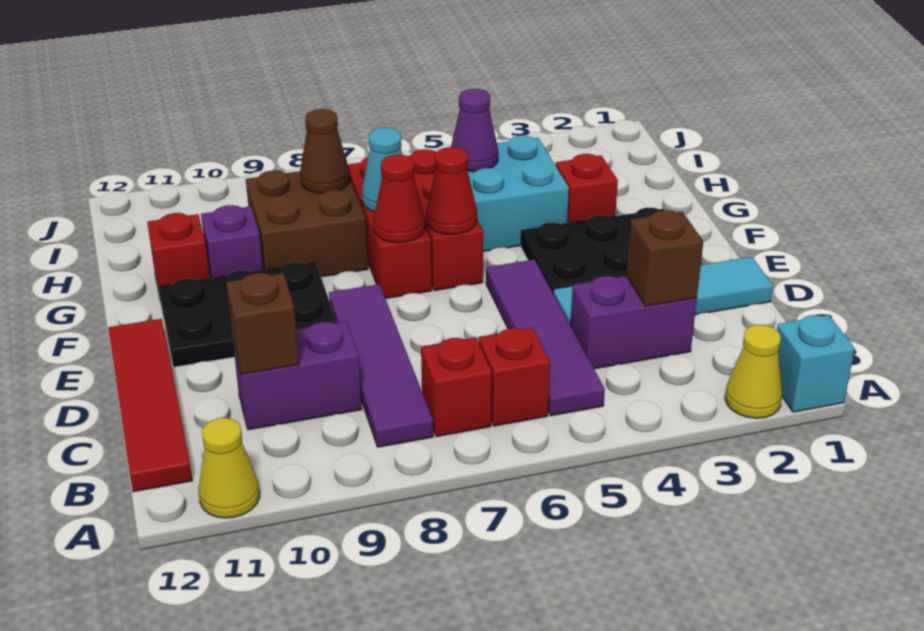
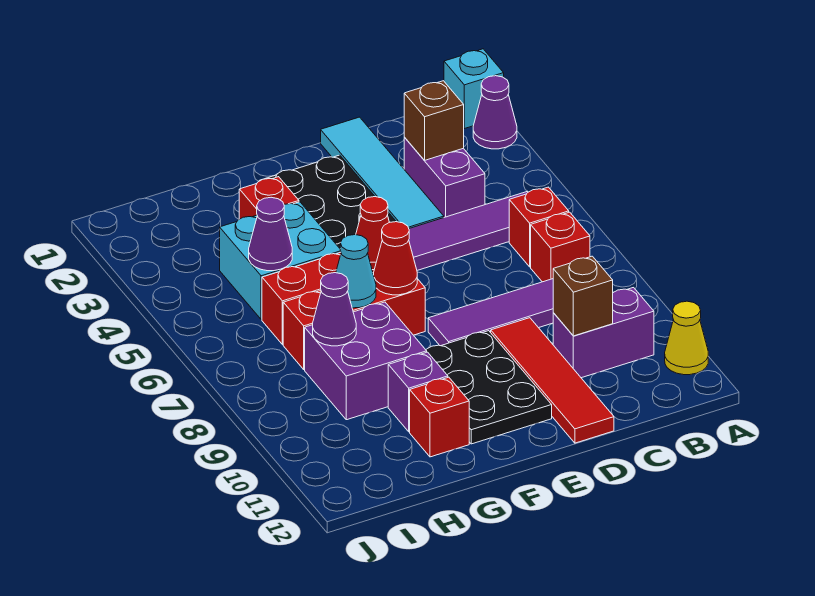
yellow 1x1 cone [725,325,782,418] -> purple 1x1 cone [473,76,517,149]
red 1x4 tile [108,319,193,492] -> red 1x4 tile turned to [491,318,614,443]
purple 1x2 brick [233,322,362,430] -> purple 1x2 brick turned to [553,288,654,378]
brown 2x2 brick [246,170,368,277] -> purple 2x2 brick [305,302,427,420]
brown 1x1 cone [300,109,350,193] -> purple 1x1 cone [313,273,356,346]

